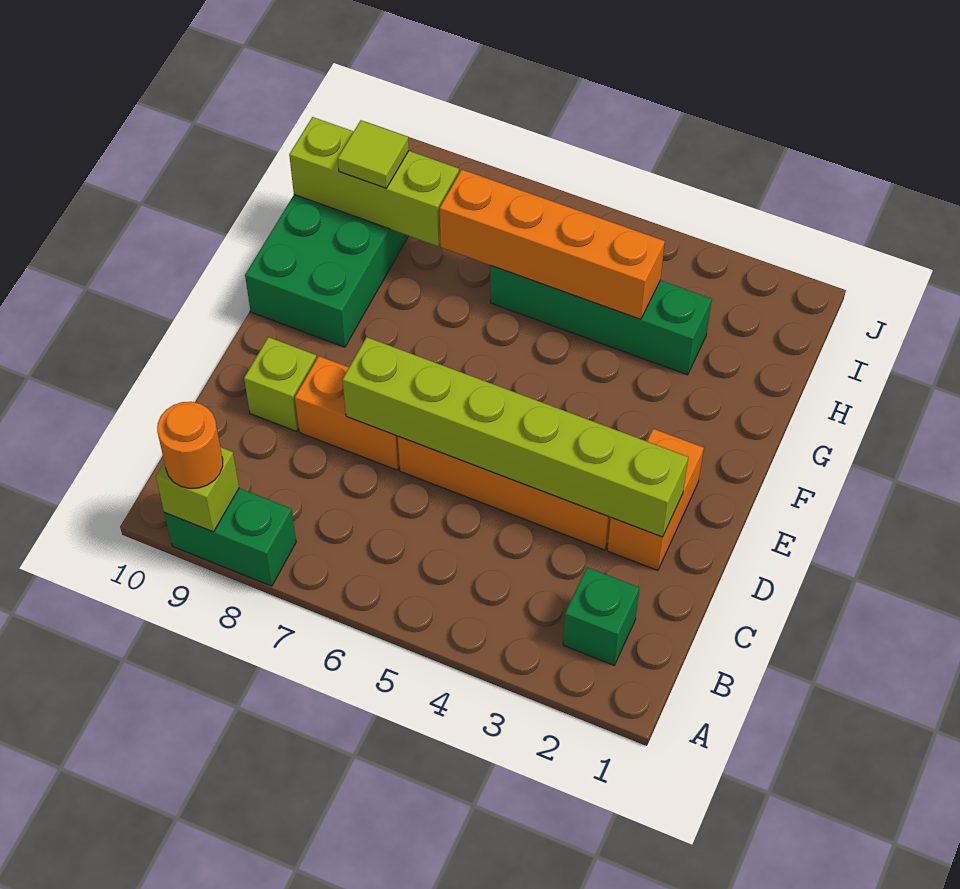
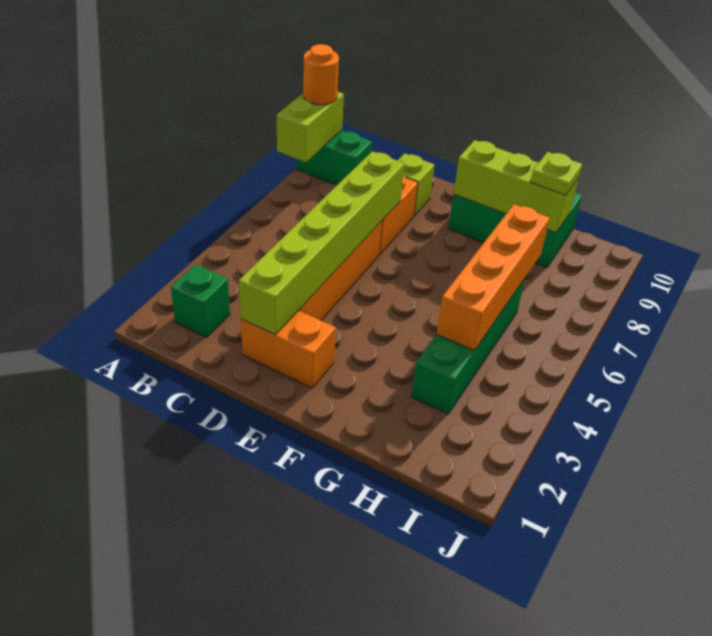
green 1x2 brick [164,488,296,586] -> green 1x2 brick turned to [296,130,372,185]
lime 1x1 brick [156,447,239,532] -> lime 1x2 brick [277,92,344,162]
lime 1x3 brick [289,117,459,246] -> lime 1x3 brick turned to [454,140,579,233]
lime 1x1 tile [338,120,409,188] -> lime 1x1 plate [531,152,582,195]

